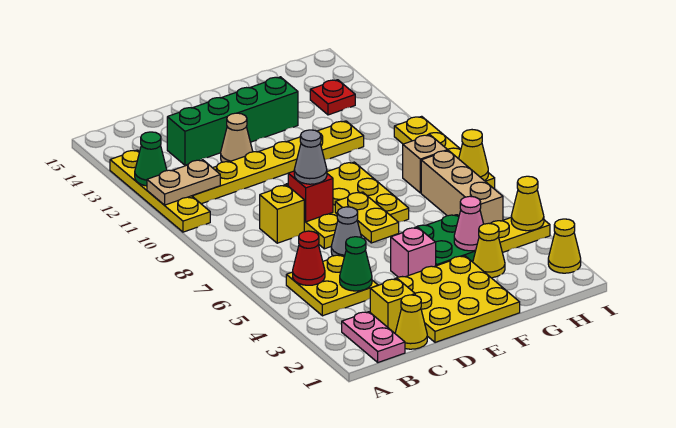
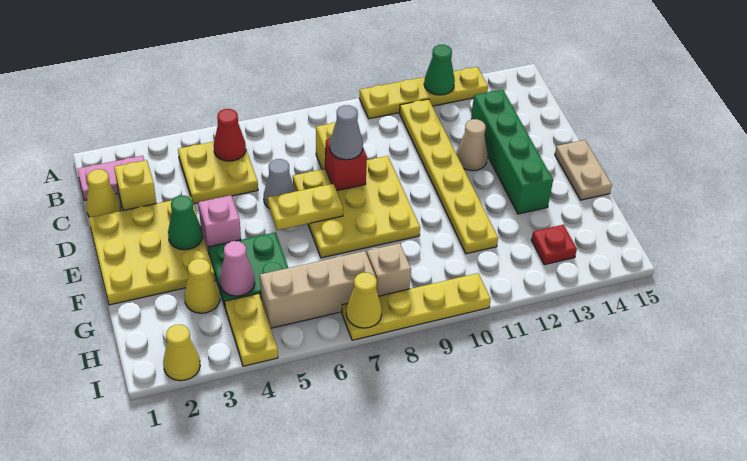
tan 1x2 plate [147,160,220,205] -> tan 1x2 plate moved to [555,140,612,200]
green 1x1 cone [340,237,372,291] -> green 1x1 cone moved to [168,196,203,250]
yellow 1x1 cone [511,176,544,231] -> none

